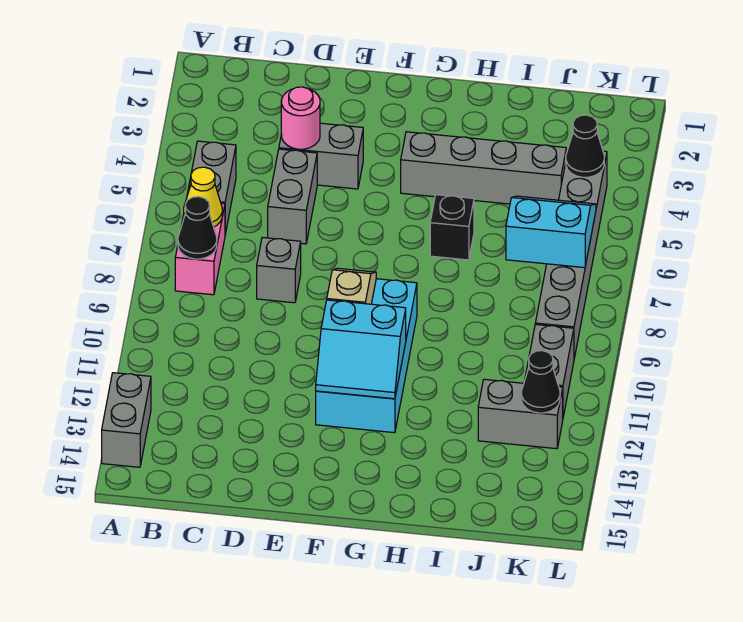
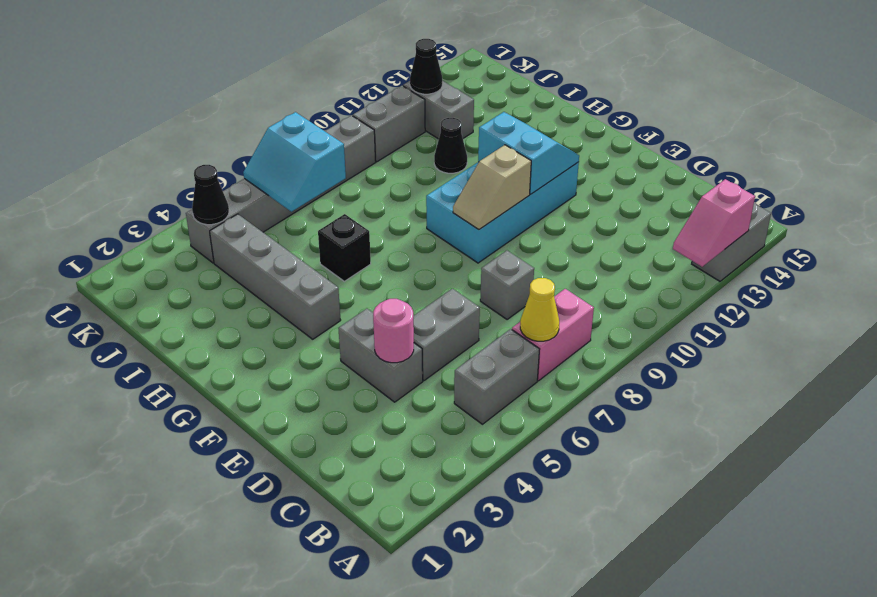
none -> pink 1x2 slope [673,179,755,267]
black 1x1 cone [178,197,217,259] -> black 1x1 cone moved to [434,118,467,173]

